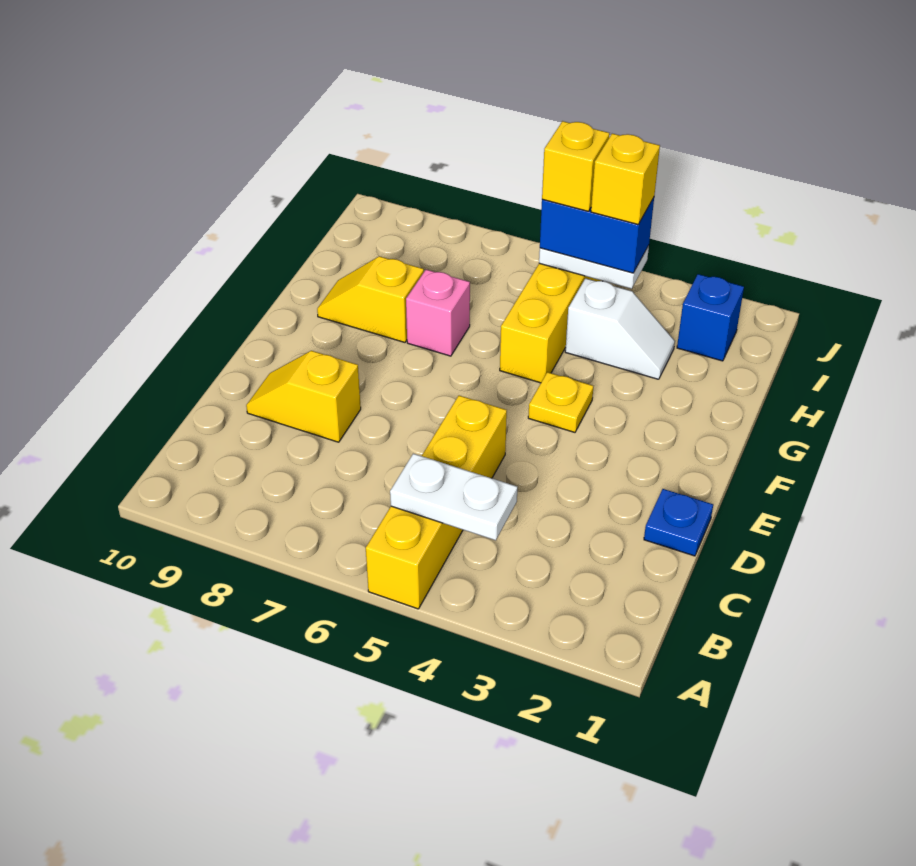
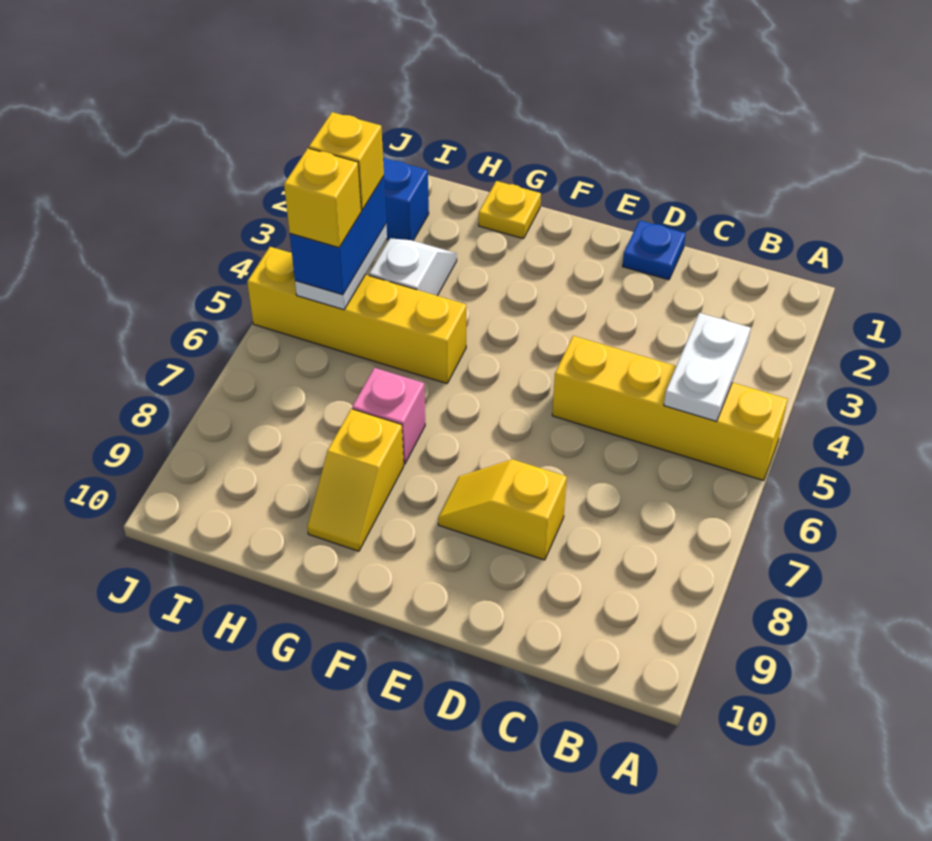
yellow 1x2 slope [246,351,361,442] -> yellow 1x2 slope turned to [438,459,567,560]
yellow 1x1 plate [528,372,593,432] -> yellow 1x1 plate moved to [479,181,541,239]

